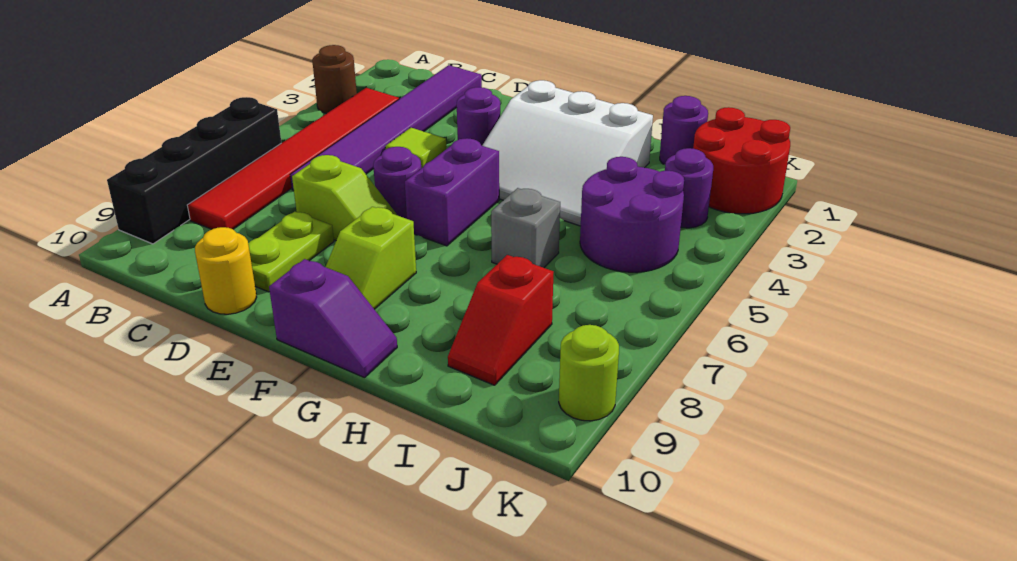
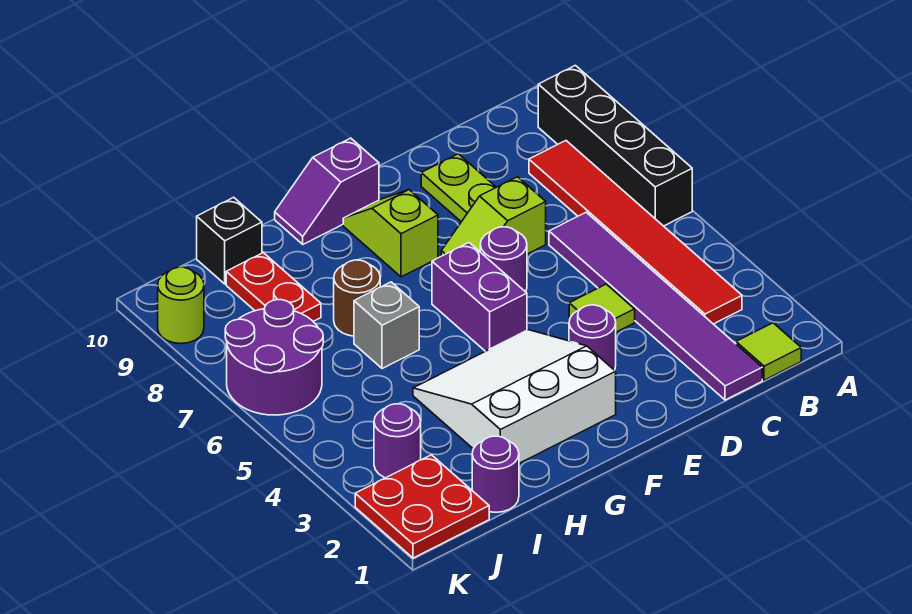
brown 1x1 round brick [312,45,357,114] -> brown 1x1 round brick moved to [334,260,380,336]
none -> lime 1x1 tile [736,323,801,380]
yellow 1x1 round brick [195,227,257,314] -> none
purple 2x2 round brick [580,157,684,272] -> purple 2x2 round brick moved to [225,300,323,415]
red 1x2 slope [448,255,553,385] -> red 1x2 plate [226,253,321,321]
none -> black 1x1 brick [197,197,262,284]
red 2x2 round brick [693,107,790,214] -> red 2x2 plate [355,455,489,558]

